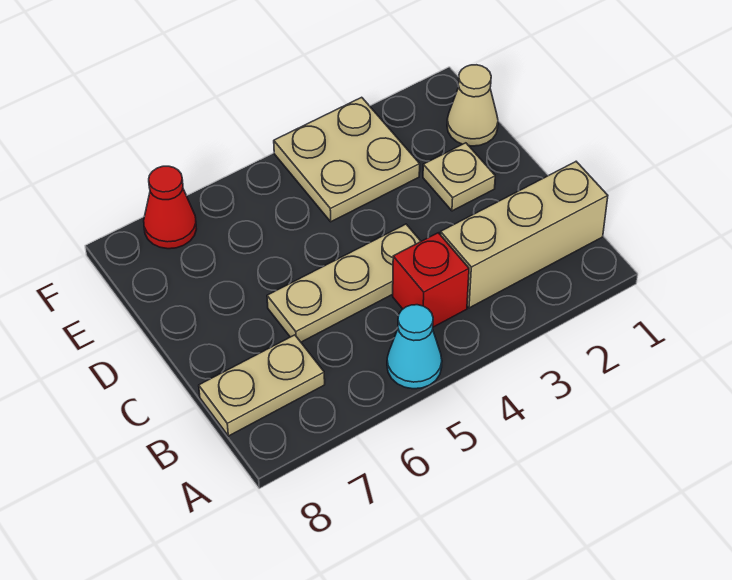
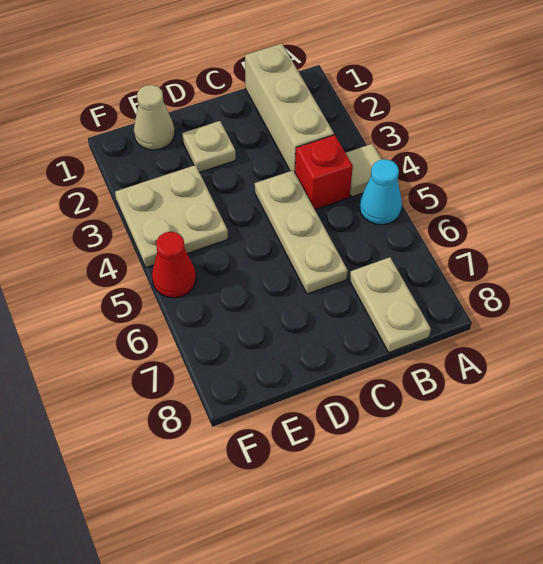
none -> tan 1x1 tile [346,144,382,197]
red 1x1 cone [144,166,196,249] -> red 1x1 cone moved to [152,232,196,298]

